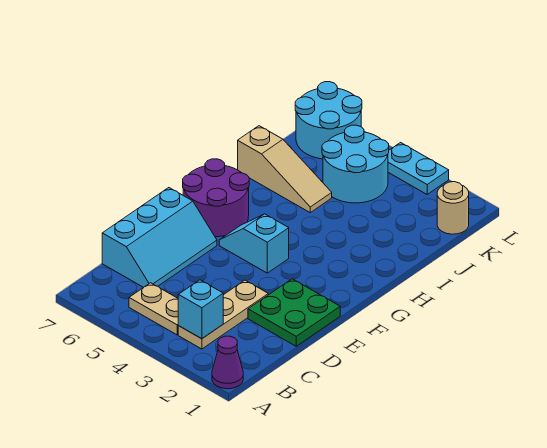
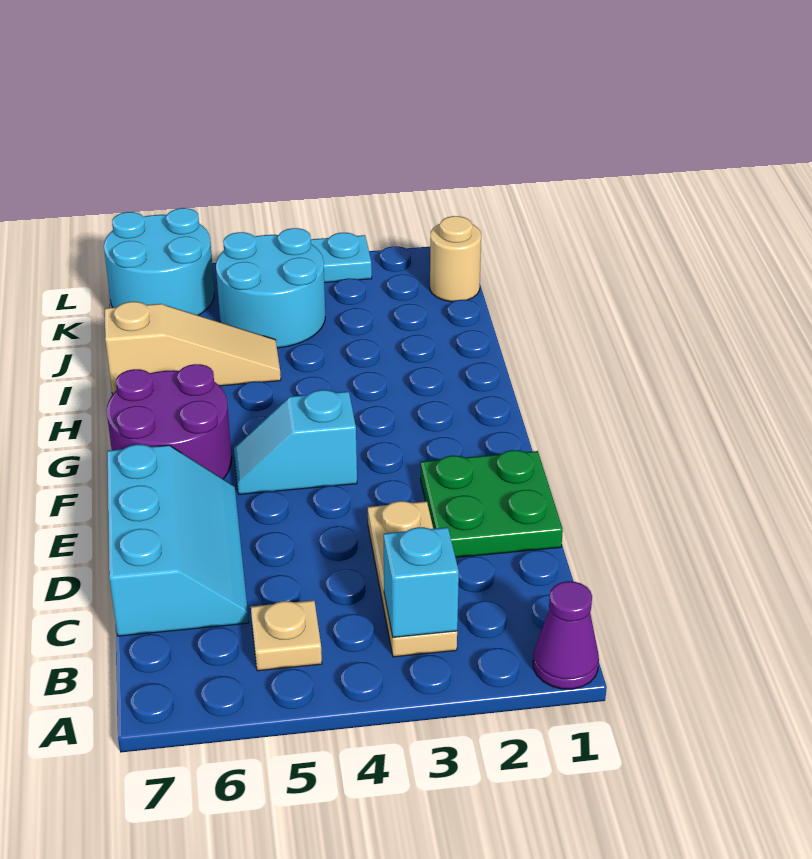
tan 1x2 plate [129,283,179,335] -> tan 1x1 plate [251,600,322,671]

